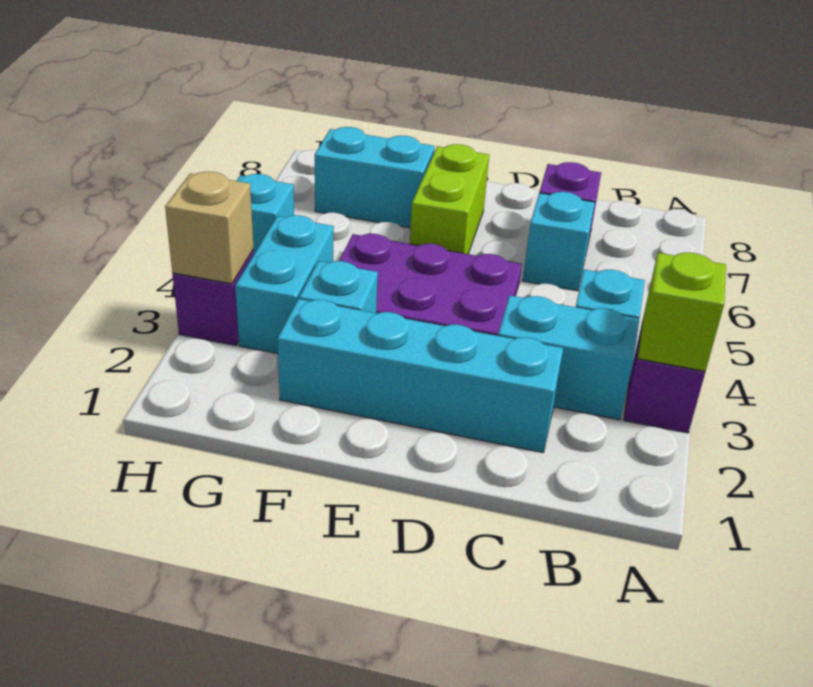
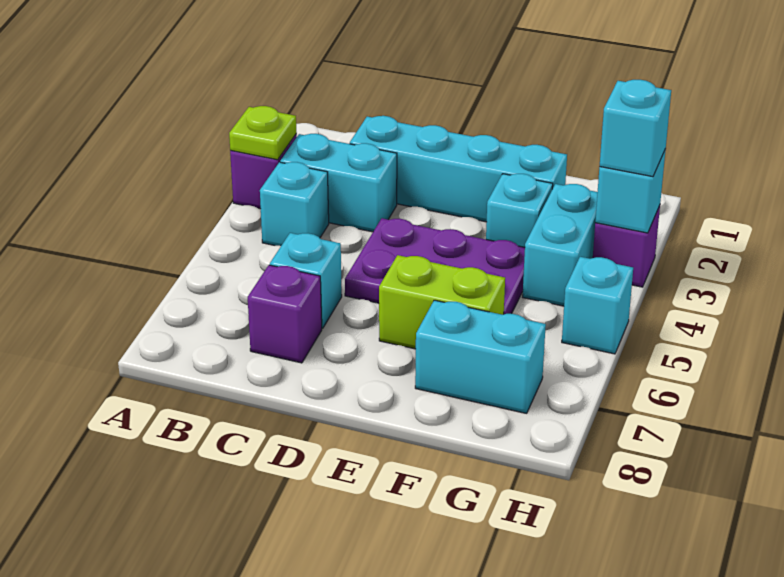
lime 1x1 brick [638,253,726,371] -> lime 1x1 plate [229,106,297,160]
lime 1x2 brick [410,144,489,254] -> lime 1x2 brick turned to [379,255,505,349]
tan 1x1 brick [165,172,254,284] -> cyan 1x1 brick [595,149,666,233]
none -> cyan 1x1 brick [600,80,671,177]

